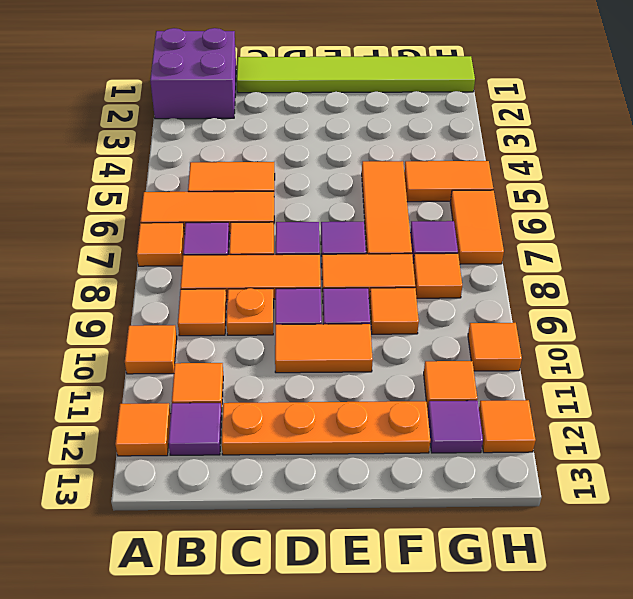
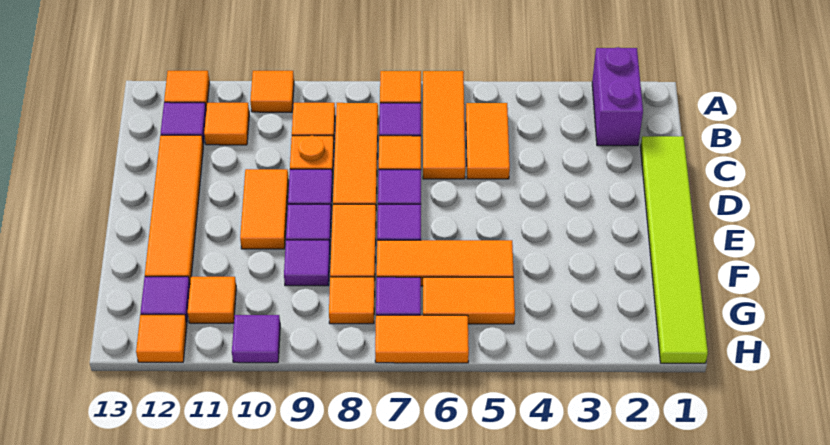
purple 2x2 brick [150,28,236,119] -> purple 1x2 brick [592,47,643,146]
orange 1x4 plate [222,401,430,455] -> orange 1x4 tile [145,135,203,282]
orange 1x1 tile [370,288,419,334] -> purple 1x1 tile [284,240,330,286]
orange 1x2 tile [404,161,493,202] -> orange 1x2 tile turned to [423,277,515,324]
orange 1x1 tile [468,323,522,371] -> purple 1x1 tile [232,315,280,363]

